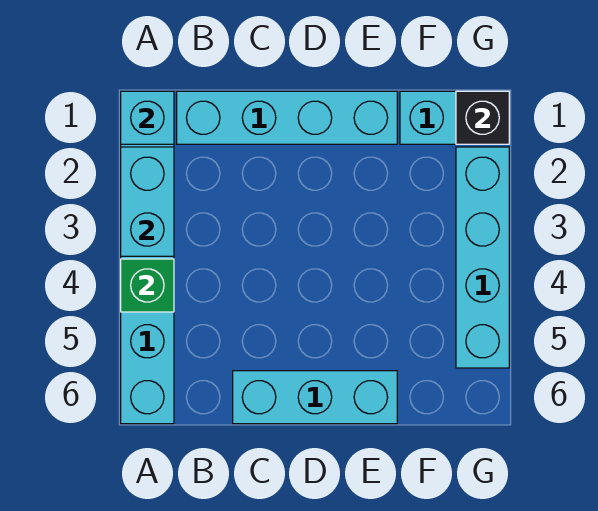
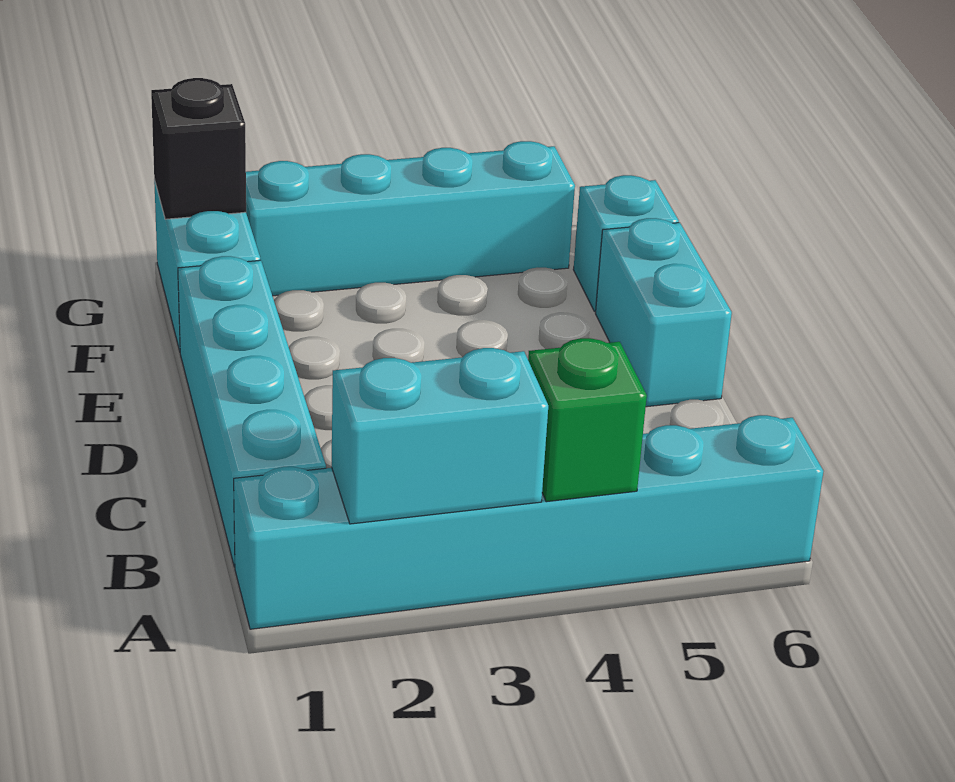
cyan 1x1 brick [121,91,174,144] -> cyan 1x1 brick moved to [573,175,679,312]
cyan 1x3 brick [233,371,397,424] -> cyan 1x2 brick [596,218,732,407]

